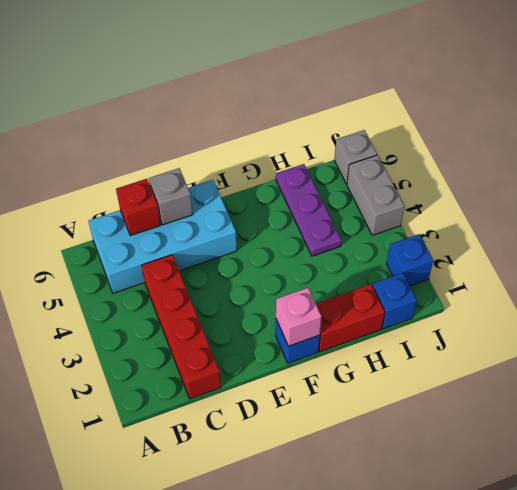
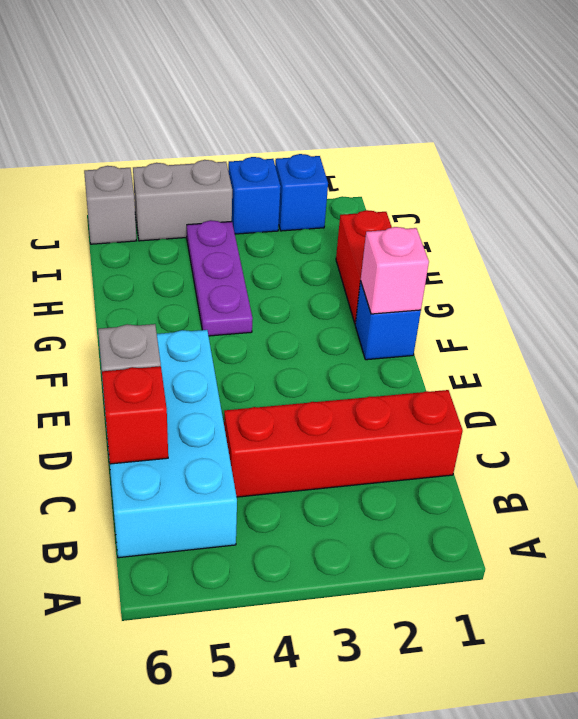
purple 1x3 plate [276,164,341,256] -> purple 1x3 plate turned to [187,220,253,336]
blue 1x1 brick [372,273,417,329] -> blue 1x1 brick moved to [228,157,281,234]

